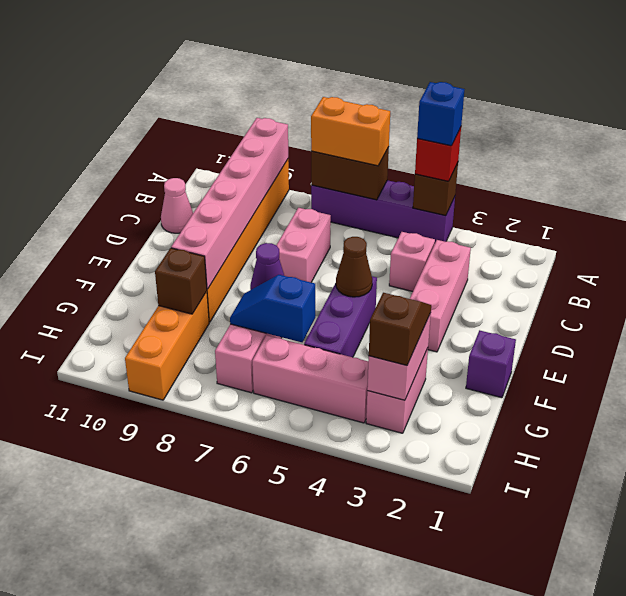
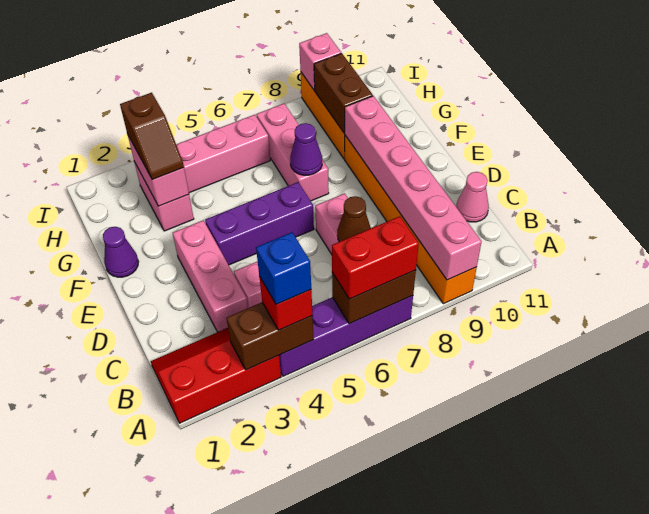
none -> red 2x3 slope [151,328,281,423]
brown 1x1 brick [413,163,458,216] -> brown 1x2 brick [227,302,314,370]
orange 1x2 brick [311,97,390,166] -> red 1x2 brick [332,216,419,299]
purple 1x3 brick [304,276,377,357] -> purple 1x3 brick turned to [205,182,314,265]
brown 1x1 cone [336,237,372,297] -> brown 1x1 cone moved to [337,196,371,242]
purple 1x1 brick [466,330,516,398] -> purple 1x1 cone [103,227,139,277]
blue 1x2 slope [230,275,315,342] -> none
brown 1x1 brick [155,248,207,314] -> brown 1x2 brick [314,53,373,133]
none -> pink 1x1 brick [299,33,341,90]

